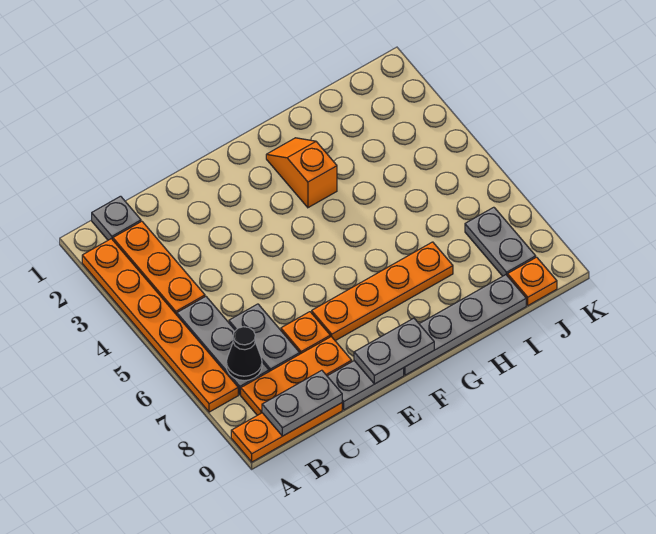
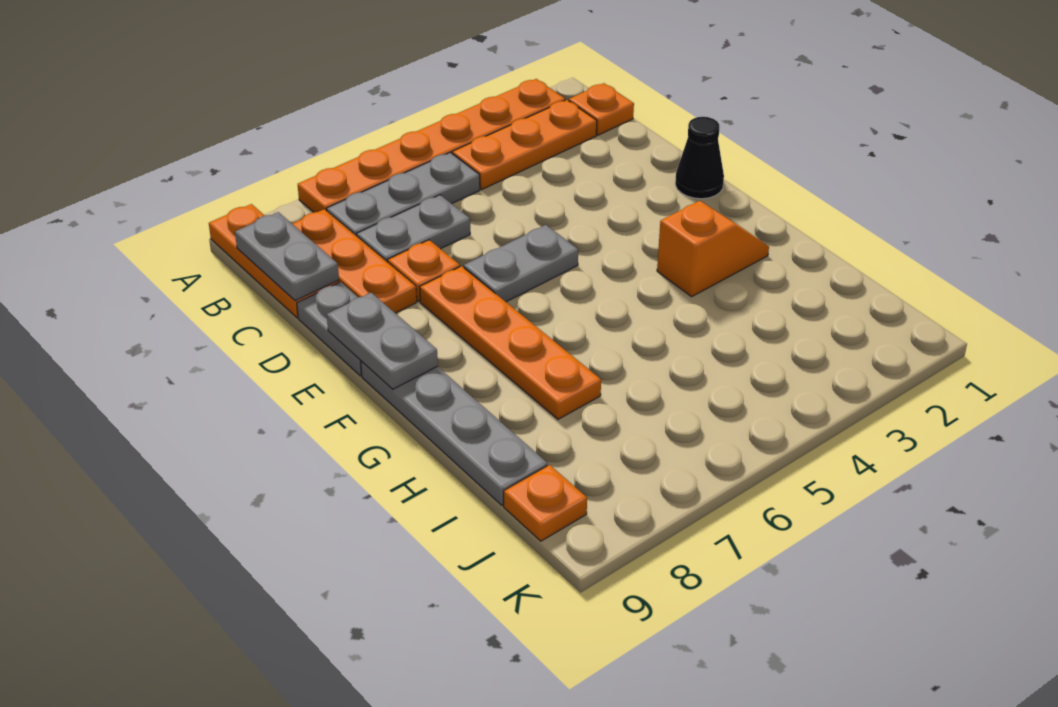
grey 1x1 plate [92,196,141,240] -> orange 1x1 plate [569,83,634,135]
black 1x1 cone [226,327,262,381] -> black 1x1 cone moved to [675,117,724,199]
grey 1x2 plate [465,207,536,276] -> grey 1x2 plate moved to [463,225,578,302]

